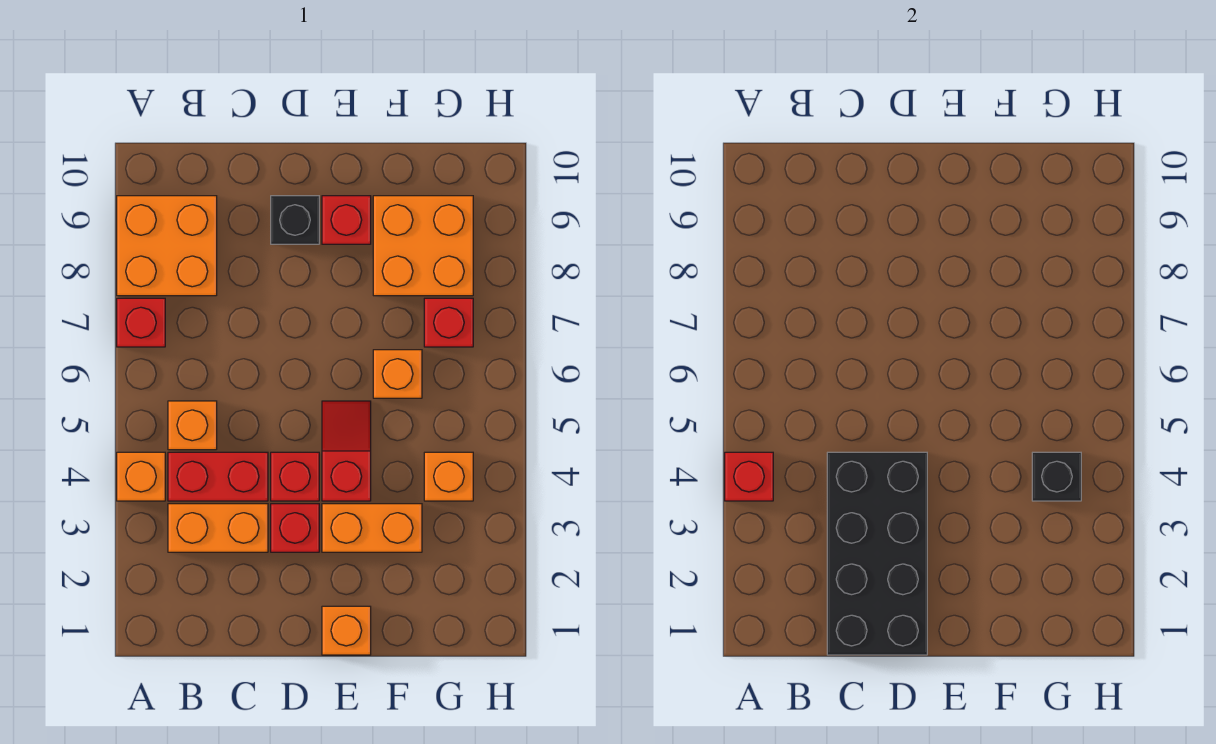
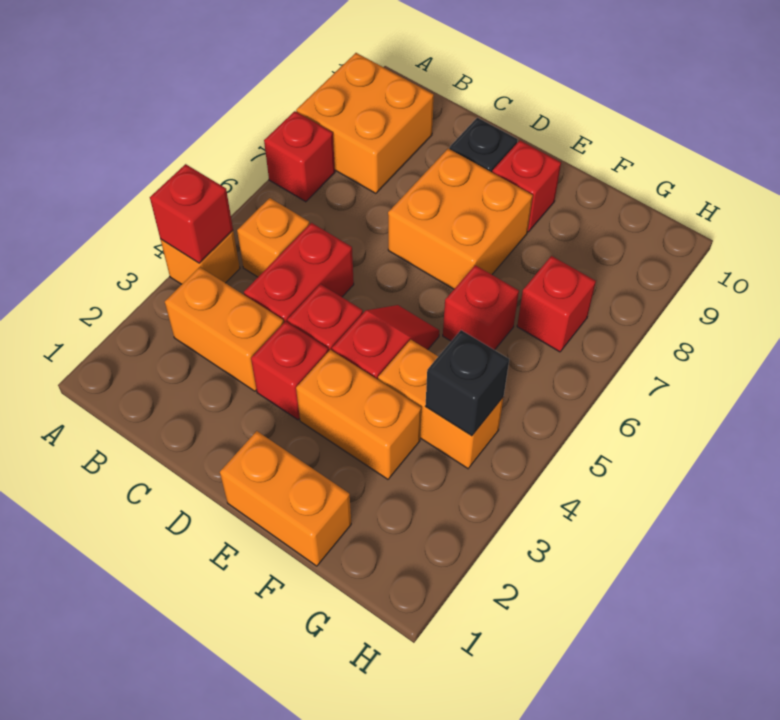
red 1x2 brick [168,452,268,501] -> red 1x2 brick turned to [244,223,354,322]
black 2x4 brick [827,452,927,655] -> none
orange 1x1 brick [322,606,371,655] -> orange 1x2 brick [220,431,351,566]
orange 1x1 brick [373,350,422,398] -> red 1x1 brick [443,265,519,350]
orange 2x2 brick [373,196,473,296] -> orange 2x2 brick moved to [388,149,533,289]
orange 1x1 brick [424,452,473,501] -> orange 1x2 brick [378,340,504,468]

